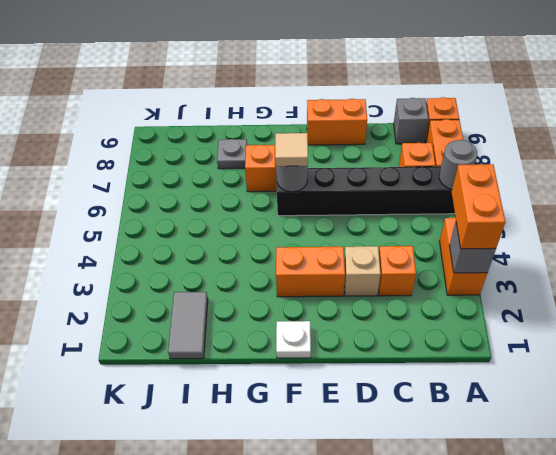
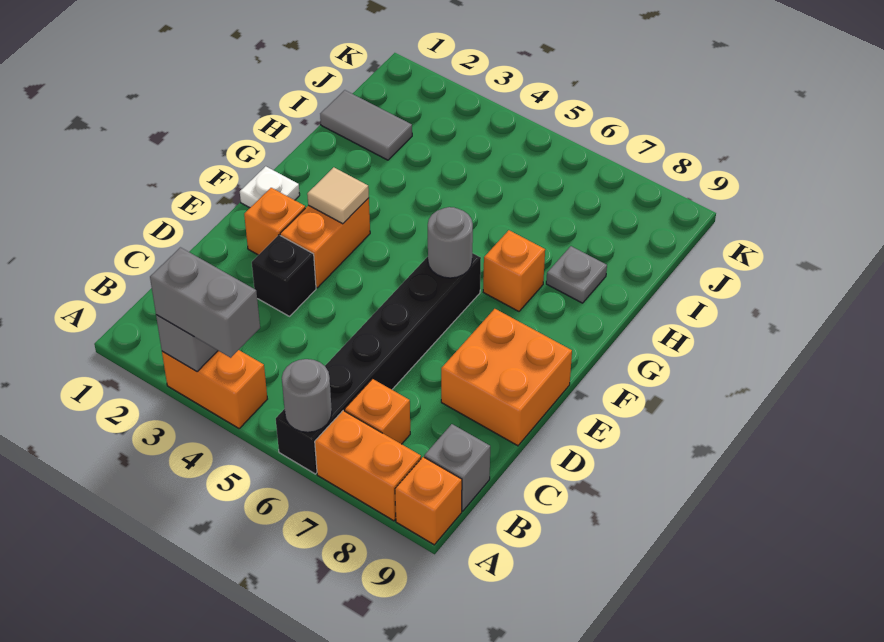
orange 1x2 brick [452,164,505,249] -> grey 1x2 brick [150,247,260,358]
orange 1x1 brick [378,246,416,296] -> orange 1x1 brick moved to [244,188,305,255]
tan 1x1 brick [344,246,381,296] -> black 1x1 brick [252,235,316,316]
orange 1x2 brick [307,99,367,145] -> orange 2x2 brick [441,309,572,446]
tan 1x1 tile [275,133,308,166] -> tan 1x1 tile moved to [307,167,369,224]

